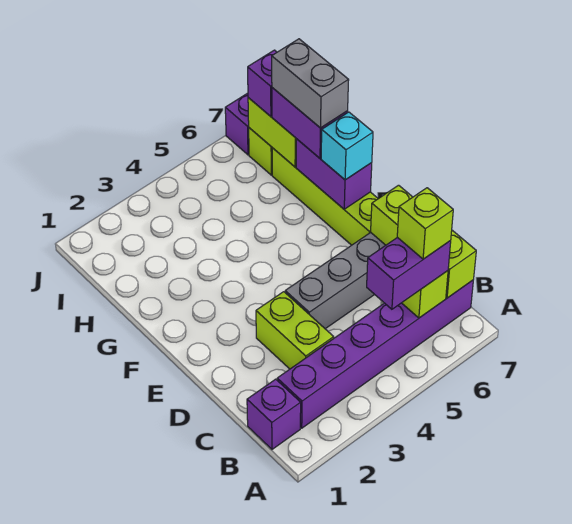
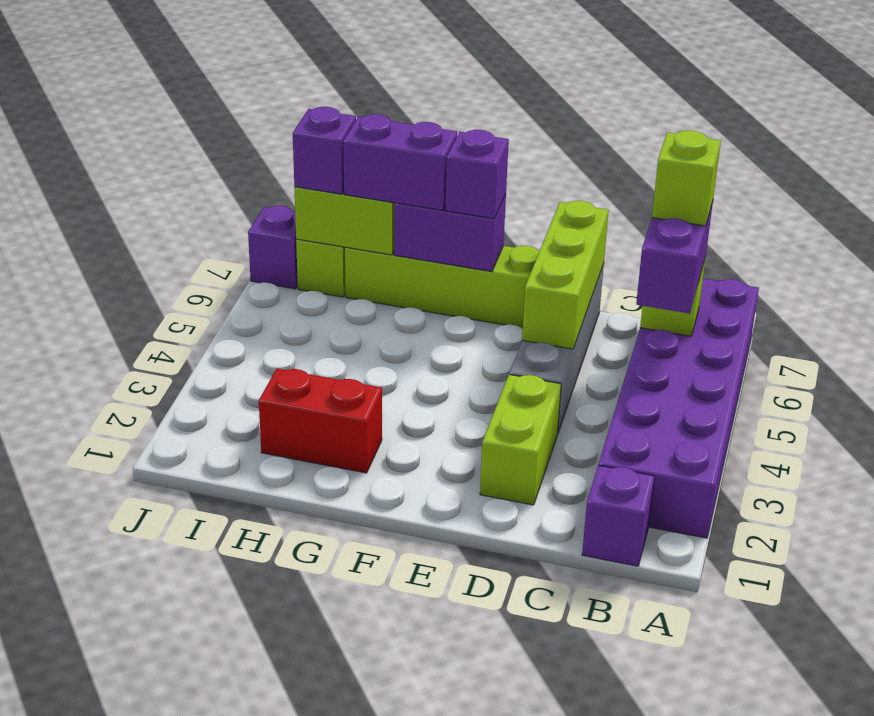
purple 1x6 brick [277,280,473,428] -> purple 2x6 brick [599,278,759,538]
lime 1x3 brick [371,185,476,298] -> lime 1x3 brick turned to [522,201,609,349]
lime 1x2 brick [256,292,334,369] -> lime 1x2 brick turned to [480,375,561,505]
cyan 1x1 brick [321,112,373,180] -> purple 1x1 brick [445,130,509,219]
none -> red 1x2 brick [259,369,382,473]
grey 1x2 brick [272,39,349,128] -> none

